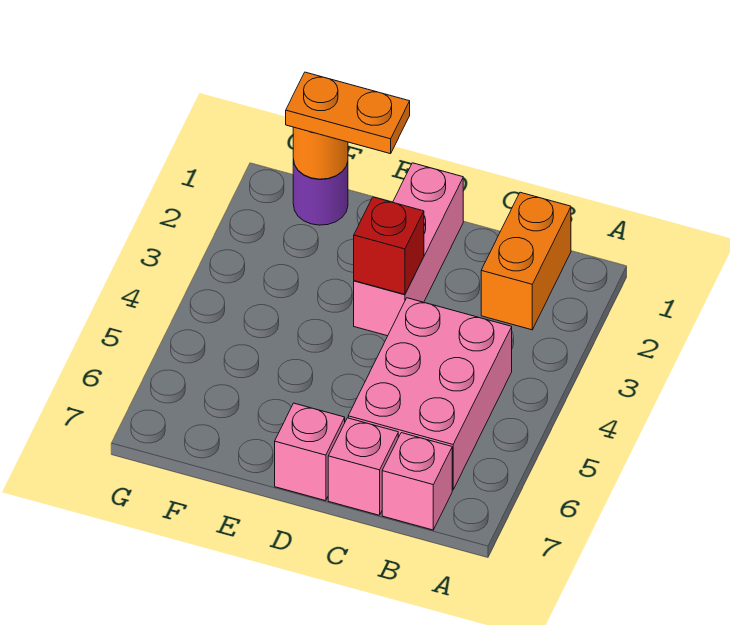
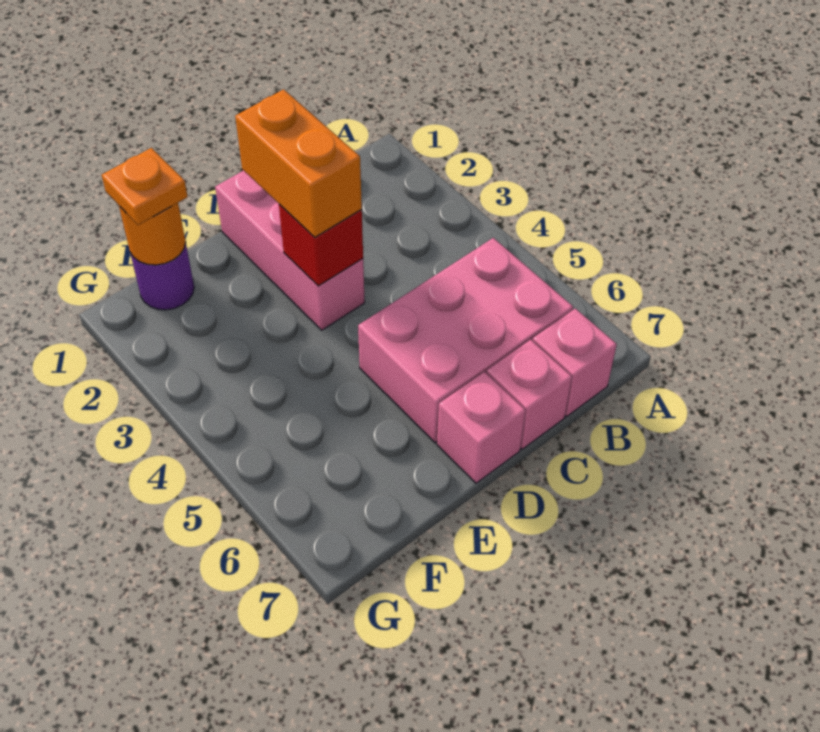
orange 1x2 brick [481,192,571,330] -> orange 1x2 brick moved to [235,89,362,237]
pink 2x3 brick [348,298,512,490] -> pink 2x3 brick turned to [358,238,573,443]
orange 1x2 plate [286,72,410,154] -> orange 1x1 plate [102,148,188,225]

